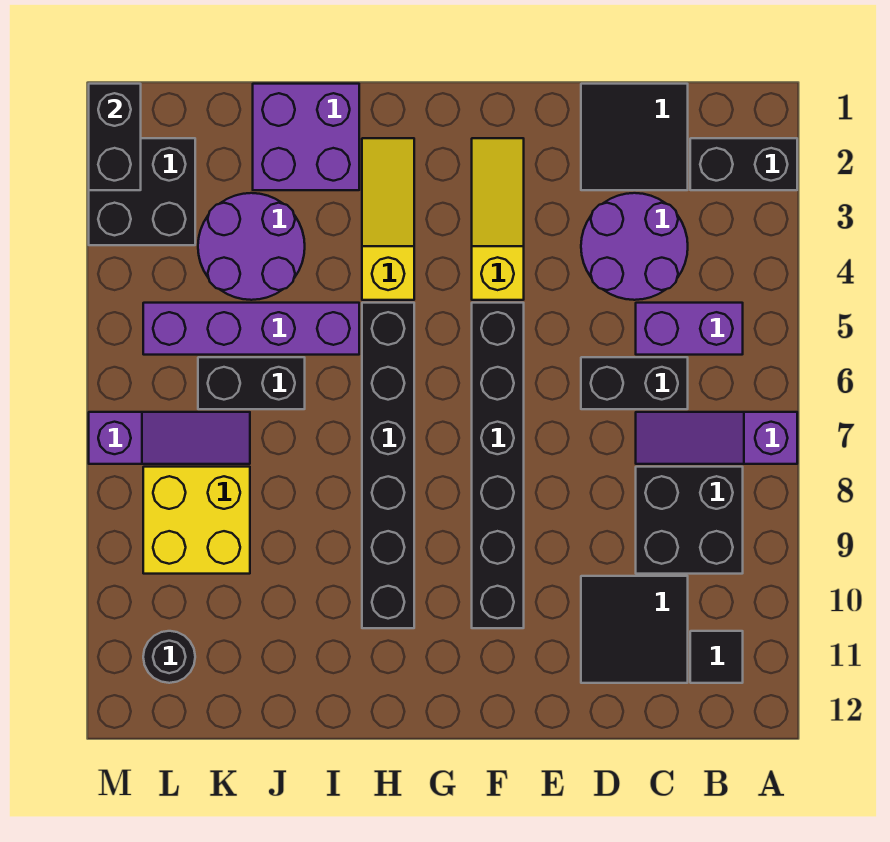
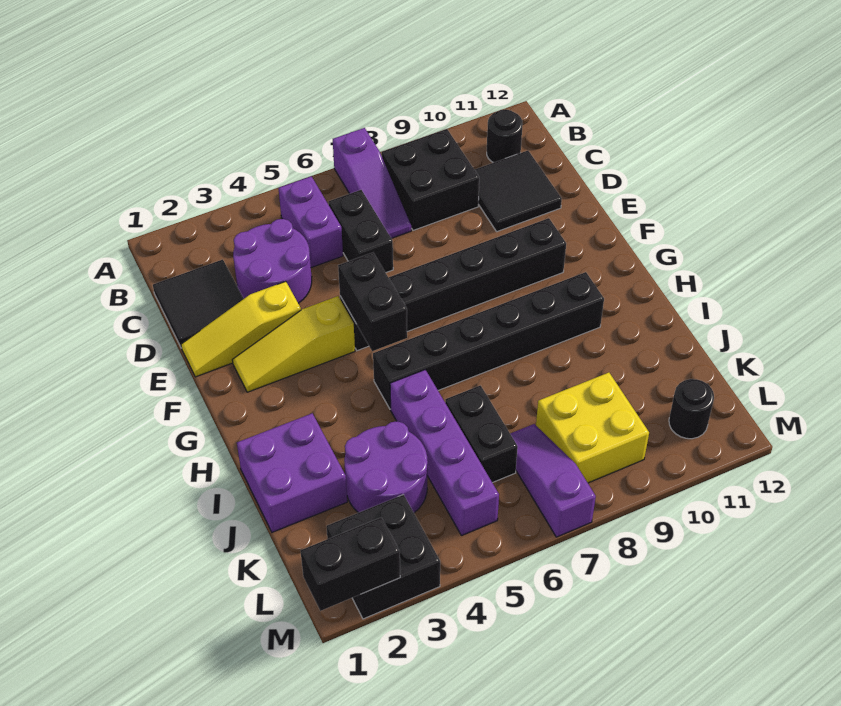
black 1x2 brick [690,138,797,190] -> black 1x2 brick moved to [338,253,407,351]
black 1x1 tile [690,631,743,683] -> black 1x1 round brick [487,109,523,163]
yellow 1x3 slope [362,138,414,300] -> yellow 1x3 slope moved to [181,281,301,377]

